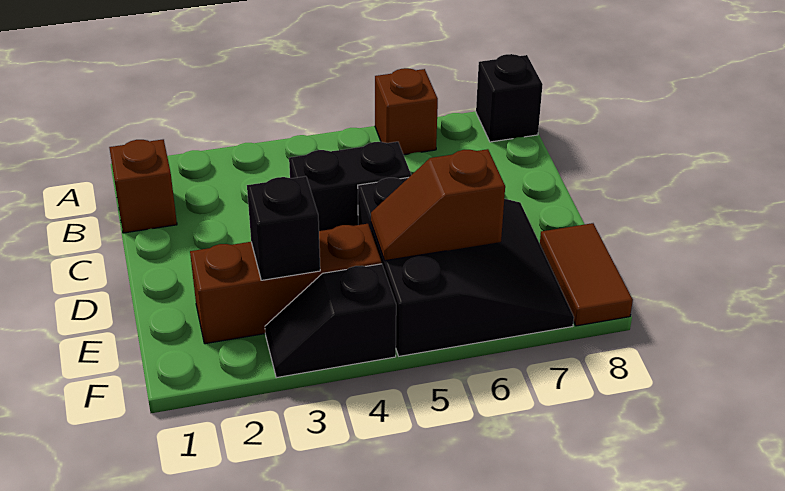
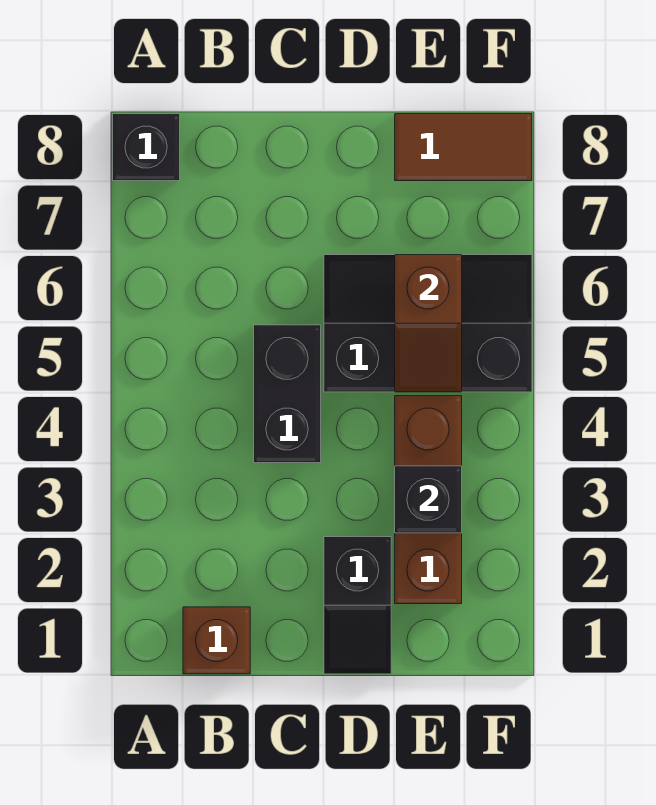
brown 1x1 brick [375,68,438,155] -> none
black 3x3 slope [358,178,574,356] -> black 2x3 slope [324,255,532,392]
black 1x2 slope [265,264,396,378] -> black 1x2 slope moved to [324,537,391,674]

